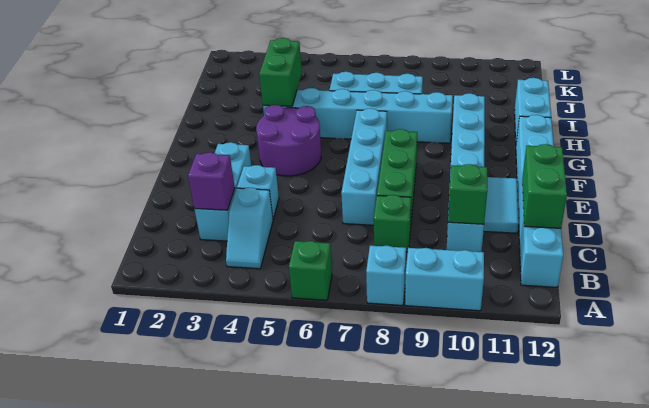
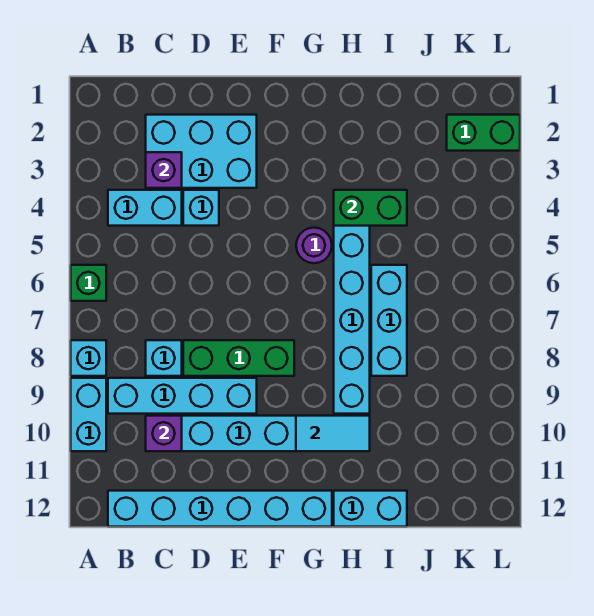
cyan 1x2 slope [226,188,273,269] -> cyan 1x2 brick [108,190,182,226]
cyan 1x3 brick [195,142,251,241] -> cyan 2x3 brick [146,115,257,188]
green 1x1 brick [374,195,411,252] -> cyan 1x1 brick [146,340,182,376]
green 1x1 brick [448,164,487,224] -> purple 1x1 brick [146,416,182,451]
green 1x2 brick [522,144,567,228] -> green 1x2 brick moved to [447,115,520,151]
cyan 1x4 brick [341,108,387,225] -> cyan 1x4 brick moved to [108,378,257,414]
cyan 1x2 tile [484,177,519,233] -> cyan 1x2 tile moved to [296,416,370,451]
purple 2x2 round brick [256,105,321,176] -> purple 1x1 round brick [296,228,332,263]

